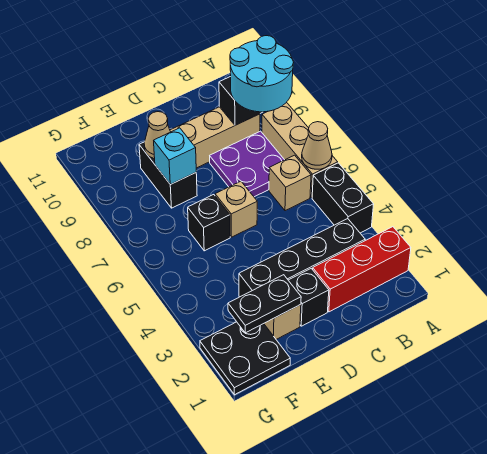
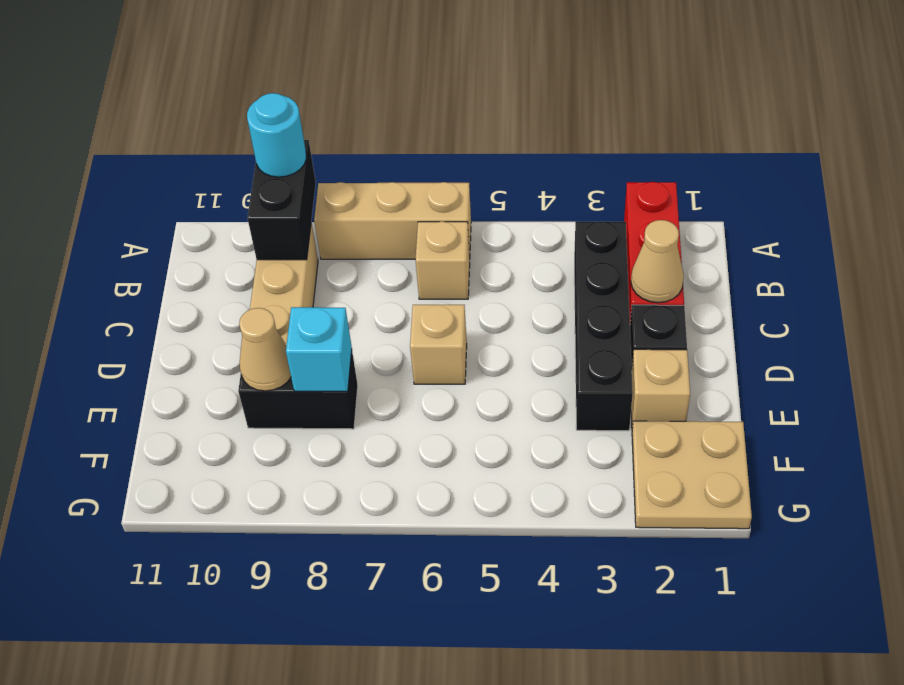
black 1x2 brick [312,163,374,233] -> none
tan 1x1 cone [302,122,332,169] -> tan 1x1 cone moved to [631,220,684,303]
cyan 2x2 round brick [230,36,294,112] -> cyan 1x1 round brick [247,93,306,177]
purple 2x2 plate [210,131,284,197] -> none
black 1x2 plate [228,275,301,333] -> none
black 1x1 brick [188,195,230,251] -> none
black 2x2 plate [200,322,290,395] -> tan 2x2 plate [632,421,752,529]

